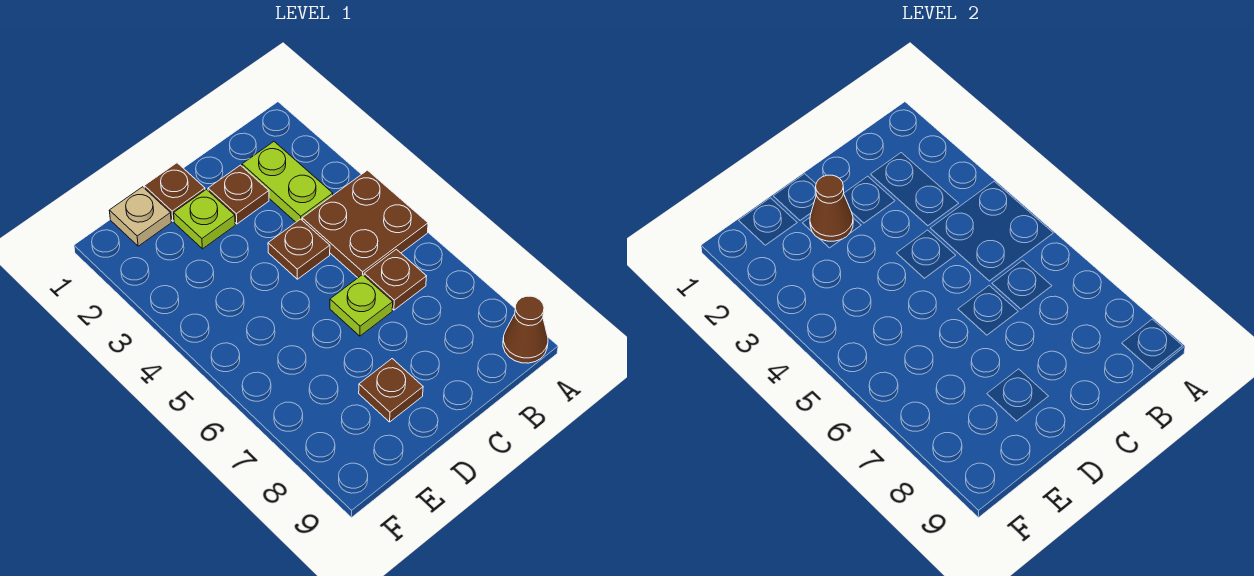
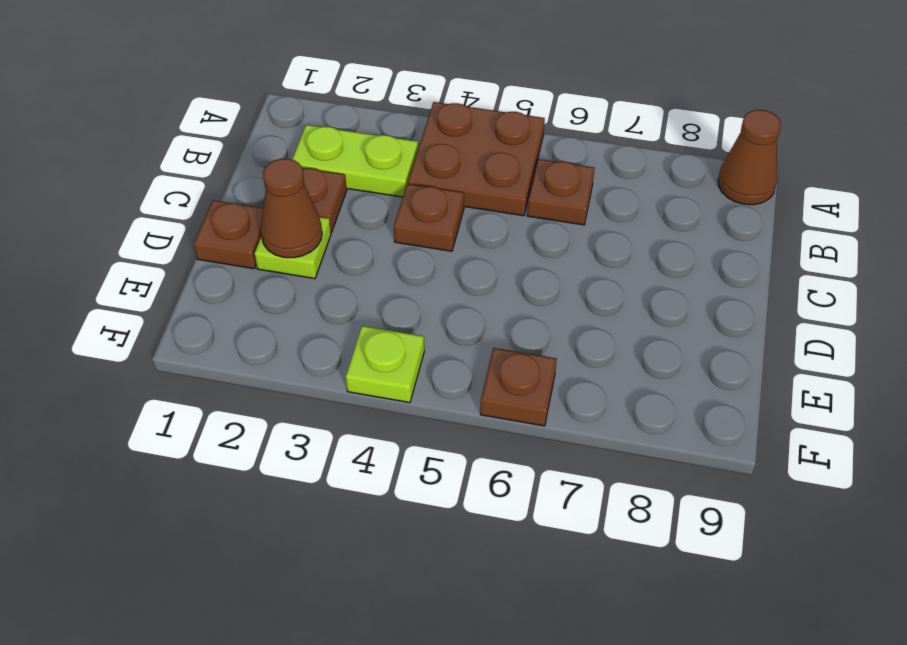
lime 1x1 plate [330,275,393,336] -> lime 1x1 plate moved to [346,326,424,403]
brown 1x1 plate [359,359,423,422] -> brown 1x1 plate moved to [480,348,557,426]
tan 1x1 plate [109,187,171,246] -> none

